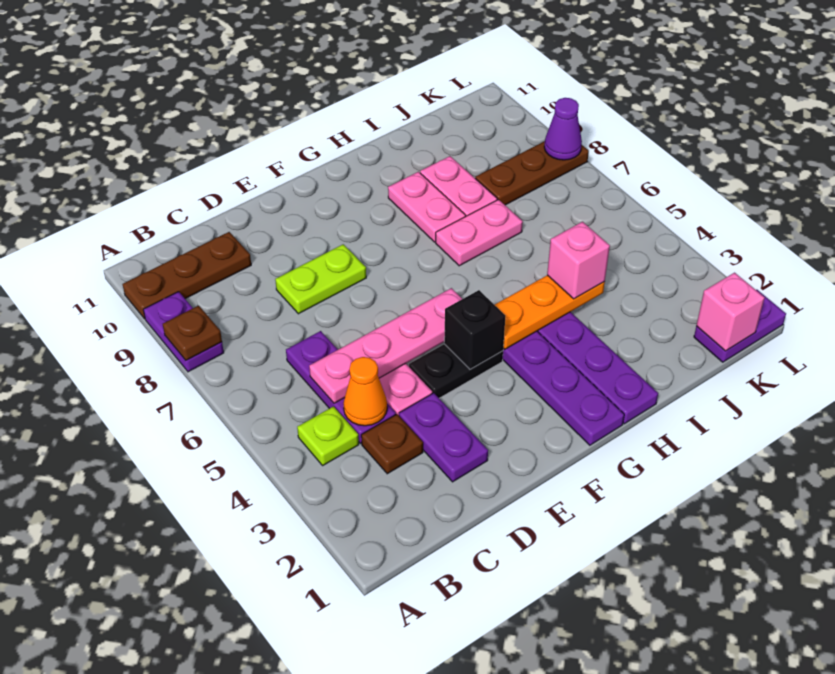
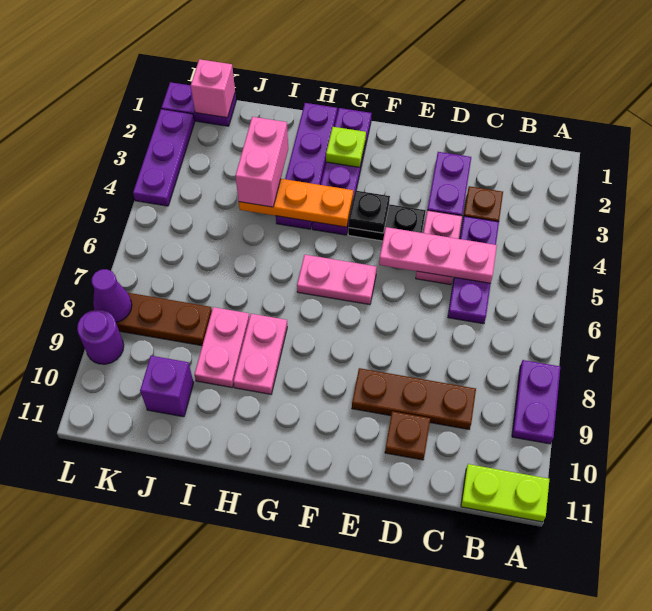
brown 1x1 plate [163,306,222,360] -> brown 1x1 plate moved to [385,411,430,460]
brown 1x3 plate [123,232,251,319] -> brown 1x3 plate moved to [352,368,476,429]
lime 1x1 plate [297,406,359,465] -> lime 1x1 plate moved to [326,127,366,167]
orange 1x1 cone [343,357,387,426] -> none
pink 1x4 plate [309,288,462,403] -> pink 1x3 plate [379,227,497,283]
lime 1x2 plate [275,244,366,314] -> lime 1x2 plate moved to [461,464,549,522]
black 1x1 brick [444,290,505,369] -> black 1x1 plate [349,190,390,233]
pink 1x2 plate [436,199,523,266] -> pink 1x2 plate moved to [297,255,377,305]
pink 1x1 brick [547,222,610,299] -> pink 1x2 brick [235,117,288,207]
none -> purple 1x1 brick [140,356,194,417]
none -> purple 1x3 plate [133,109,195,206]
none -> purple 1x1 round brick [77,309,124,364]

